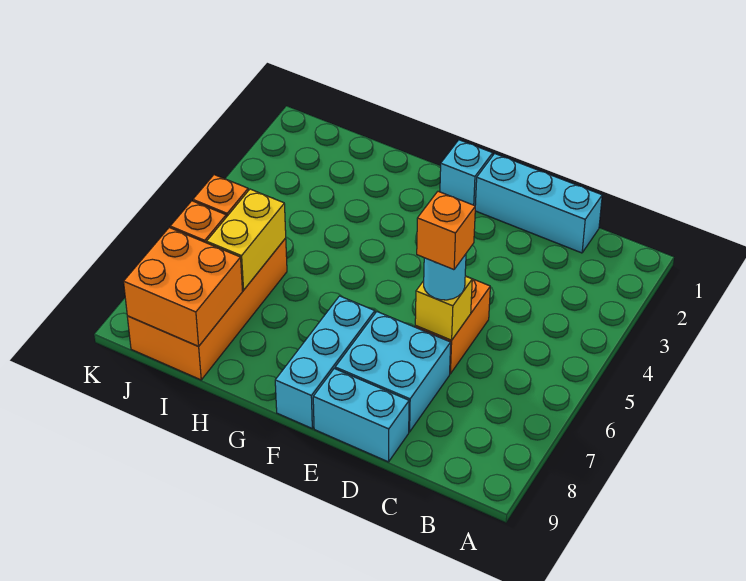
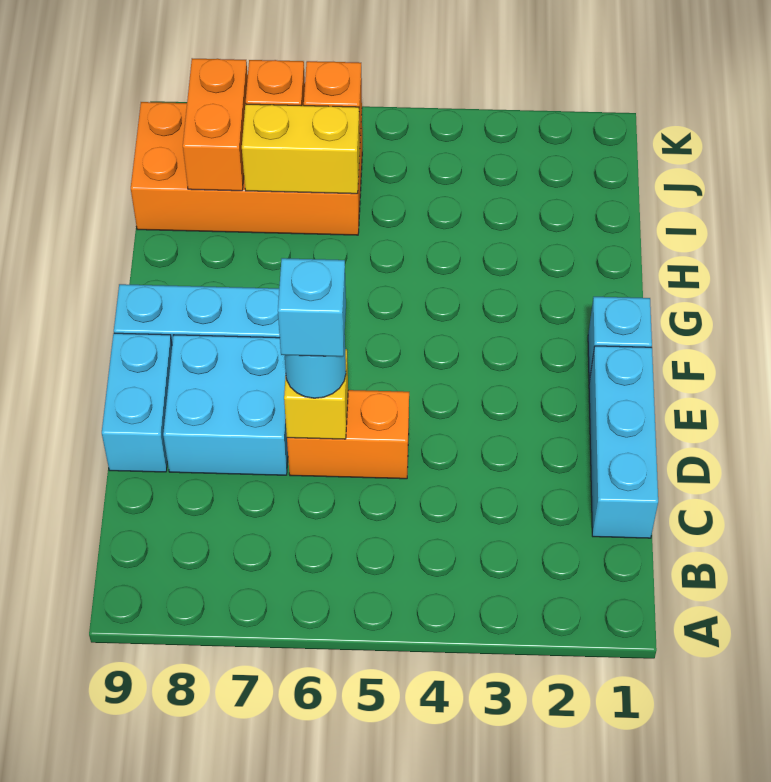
orange 1x1 brick [417,191,475,270] -> cyan 1x1 brick [278,258,346,357]
orange 2x2 brick [124,228,243,346] -> orange 1x2 brick [183,58,248,191]

